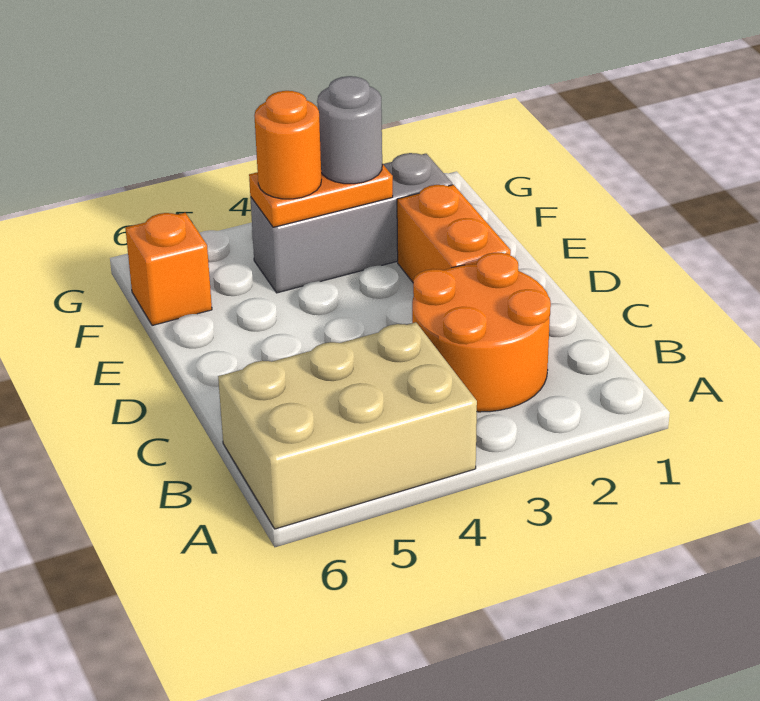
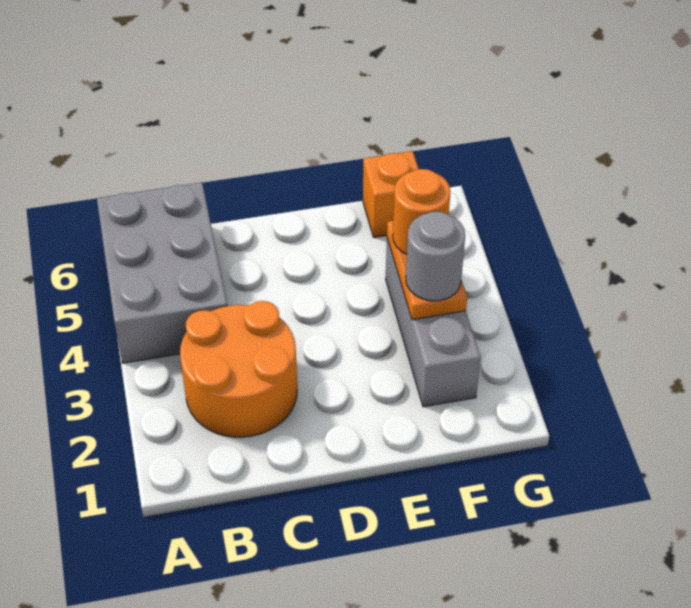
tan 2x3 brick [218,322,477,529] -> grey 2x3 brick [97,183,227,363]
orange 1x2 brick [397,185,511,282] -> none

